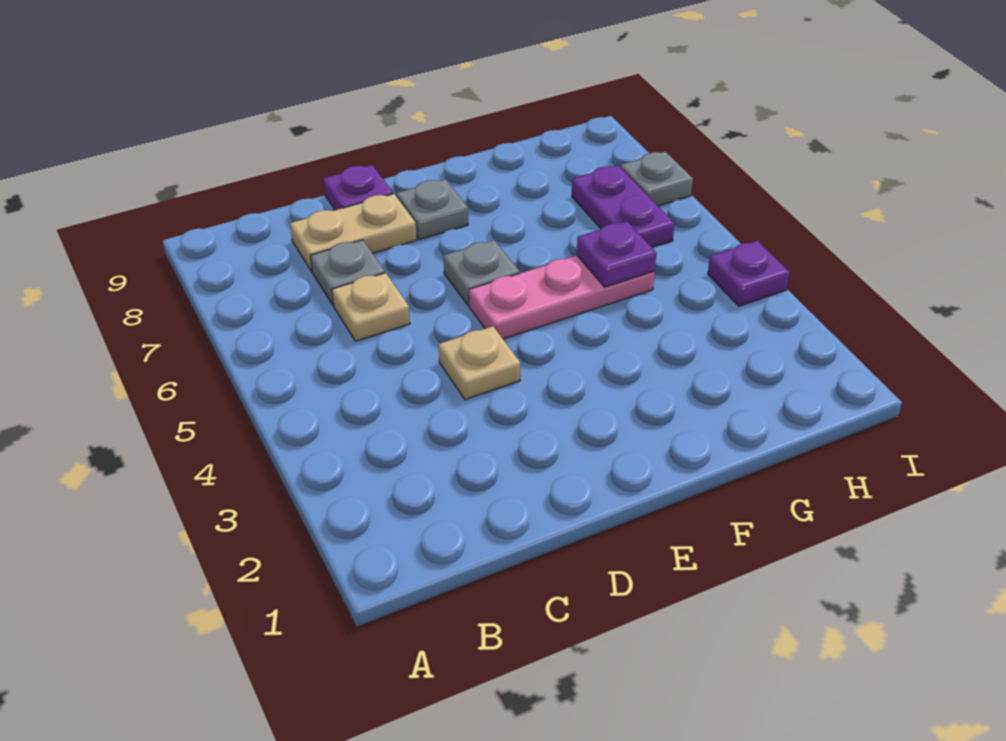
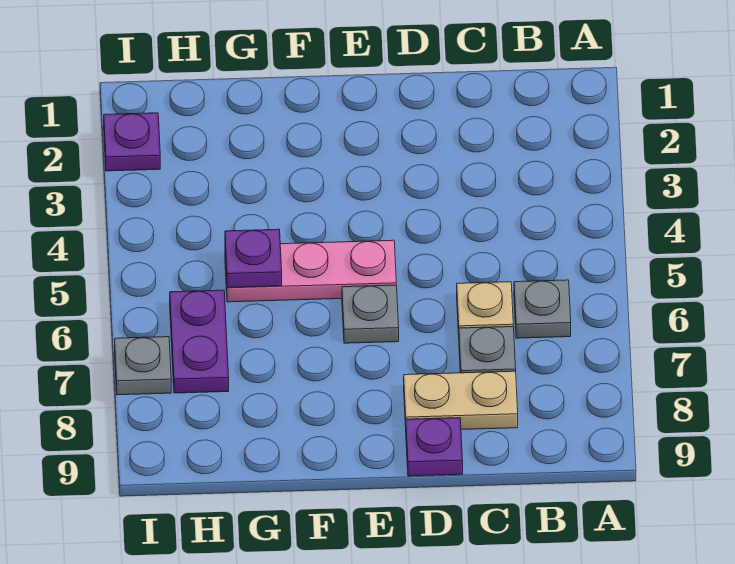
tan 1x1 plate [438,326,520,400] -> none
grey 1x1 plate [397,179,468,240] -> grey 1x1 plate moved to [514,280,571,338]
purple 1x1 plate [708,241,790,306] -> purple 1x1 plate moved to [104,113,160,171]

